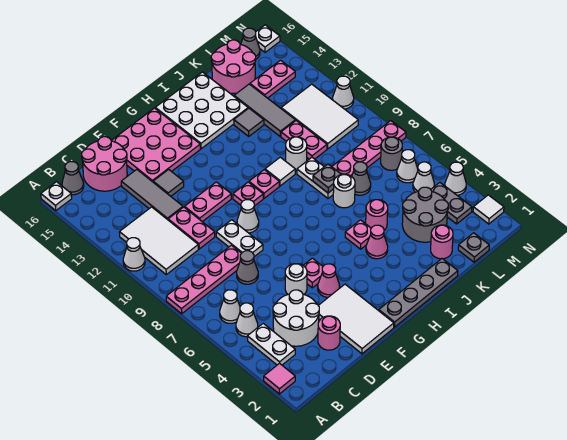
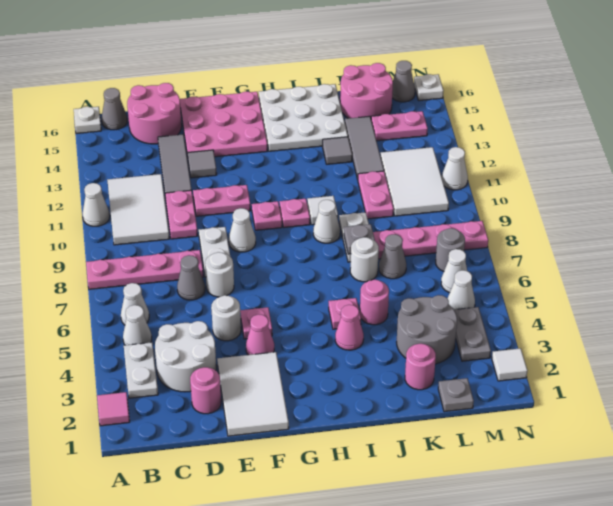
grey 1x4 plate [379,259,458,327] -> none
white 1x1 round brick [286,137,307,170] -> white 1x1 round brick moved to [205,252,234,297]
white 1x1 cone [445,162,466,195] -> white 1x1 cone moved to [313,200,340,243]

